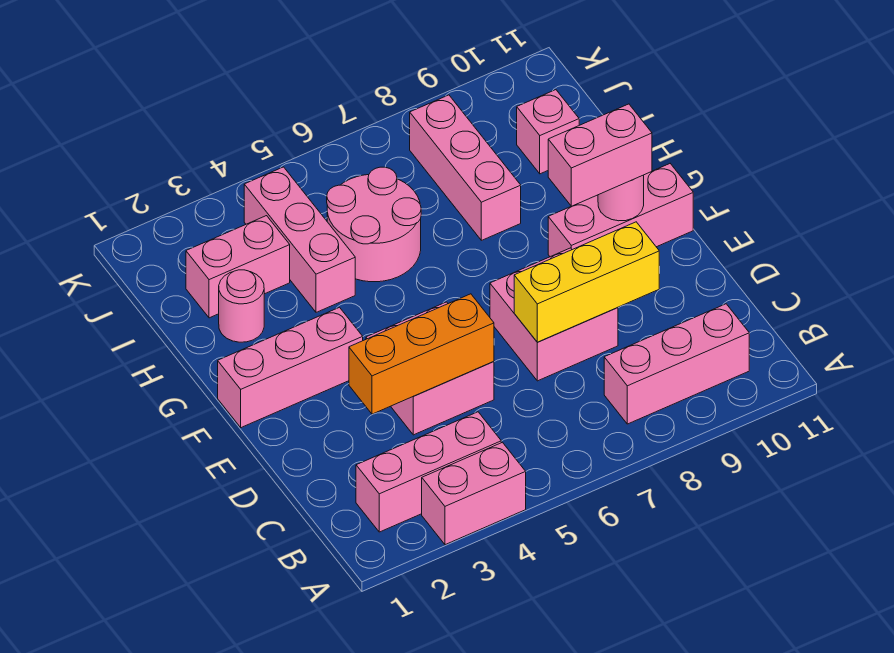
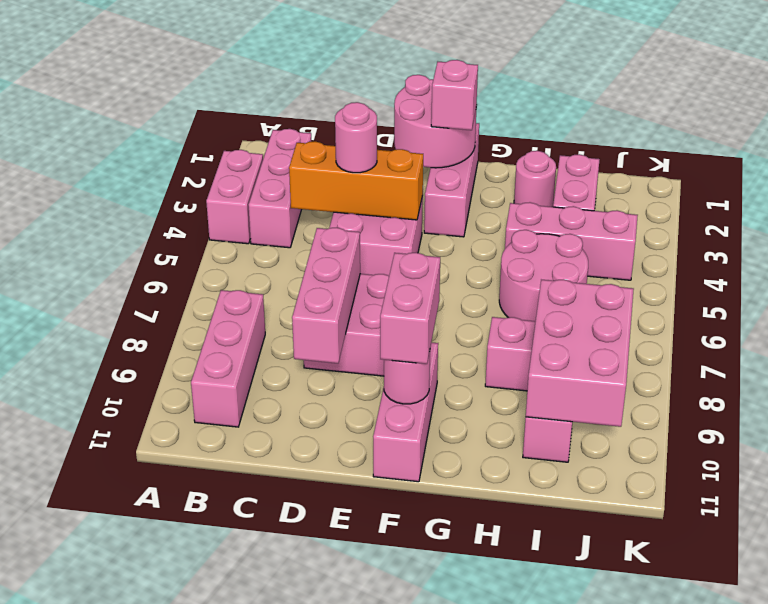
orange 1x3 brick [349,294,494,414] -> orange 1x3 brick turned to [289,141,423,220]
none -> pink 1x1 round brick [335,102,377,173]
yellow 1x3 brick [514,222,659,342] -> pink 1x3 brick [292,227,360,363]
none -> pink 2x2 round brick [394,75,477,168]
none -> pink 1x1 brick [431,60,478,130]
none -> pink 2x3 brick [526,279,634,427]

